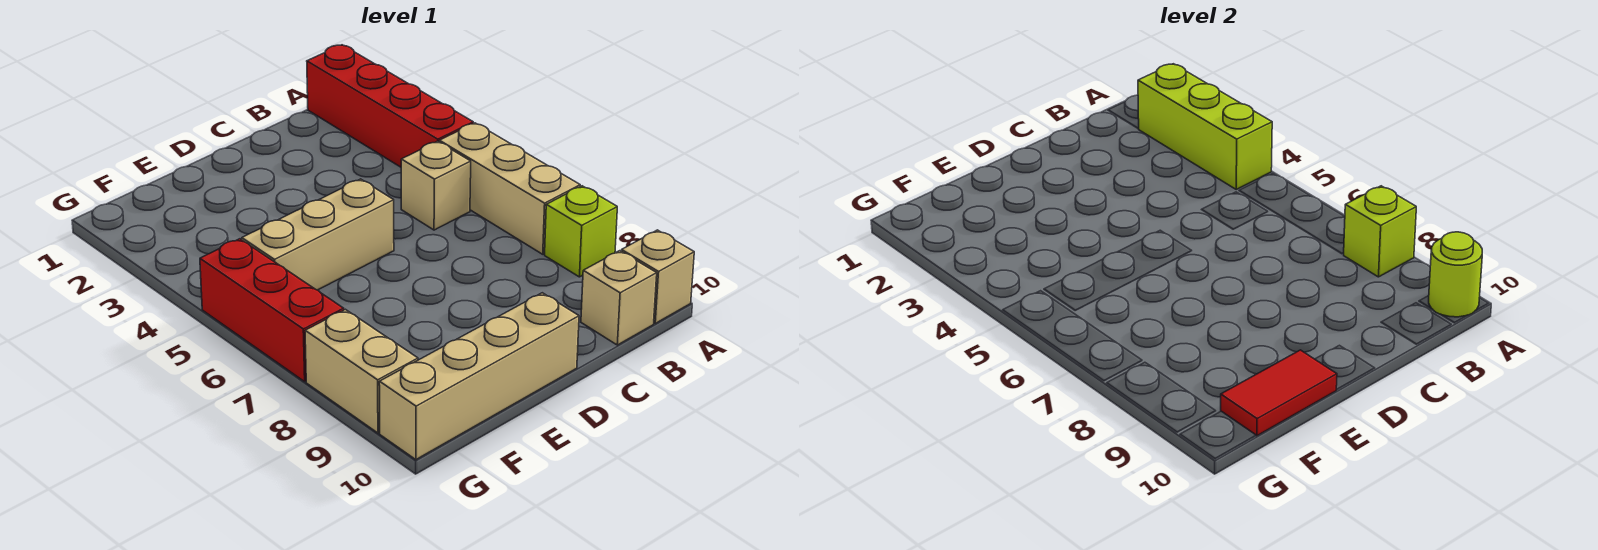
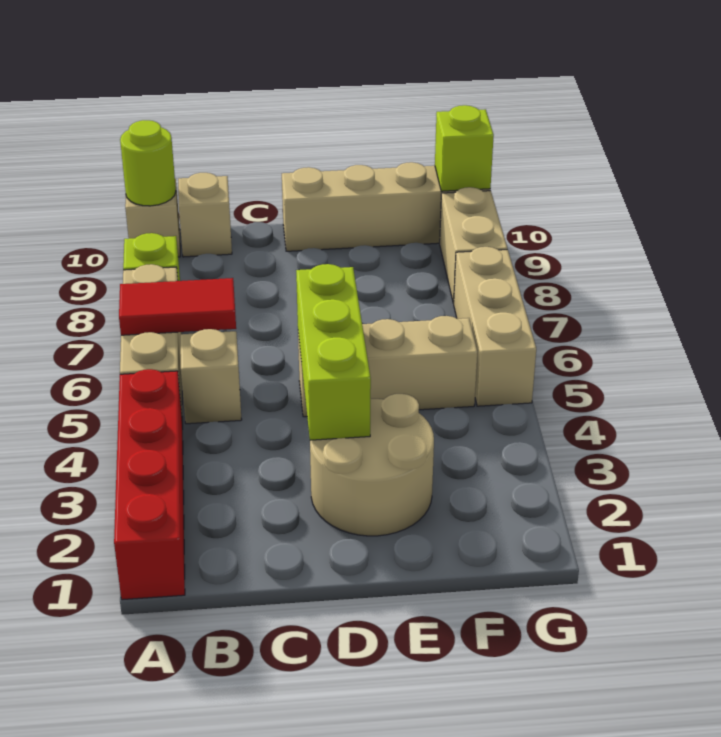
lime 1x3 brick [1138,64,1272,189] -> lime 1x3 brick moved to [296,264,371,440]
lime 1x1 brick [1344,186,1416,277] -> lime 1x1 brick moved to [435,105,494,191]
none -> tan 2x2 round brick [310,394,434,536]
red 1x2 tile [1221,350,1337,436] -> red 1x2 tile moved to [119,278,236,335]
red 1x3 brick [200,239,344,382] -> tan 1x3 brick [454,247,536,406]

